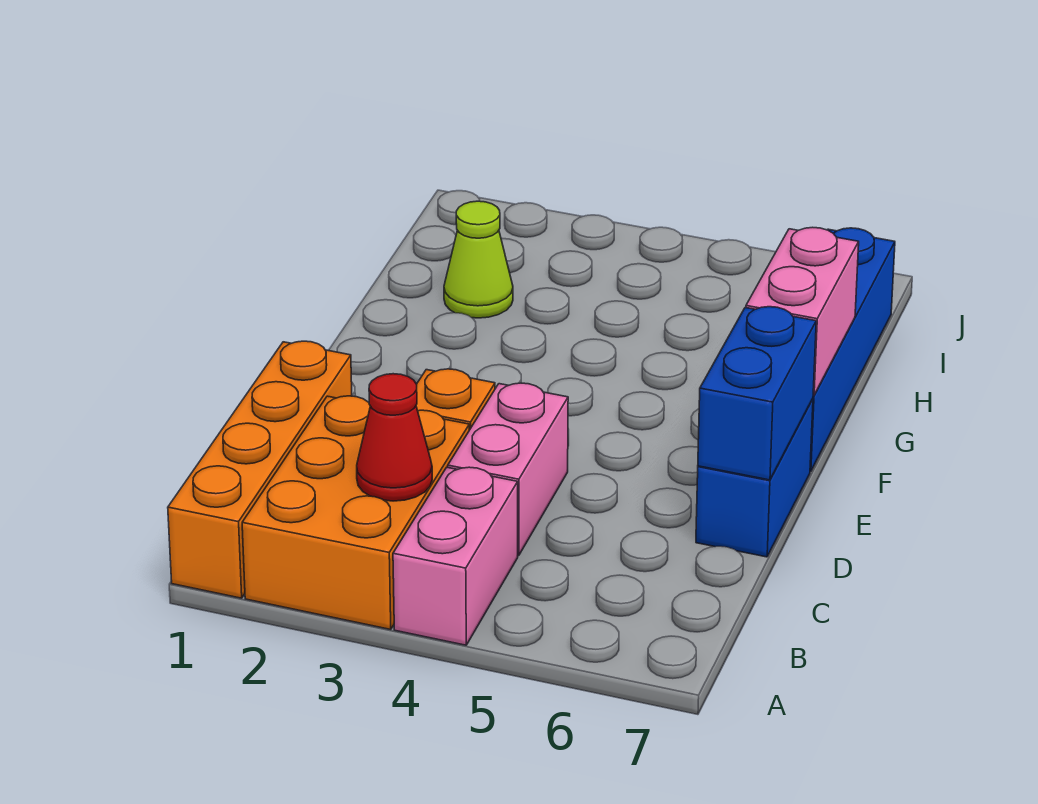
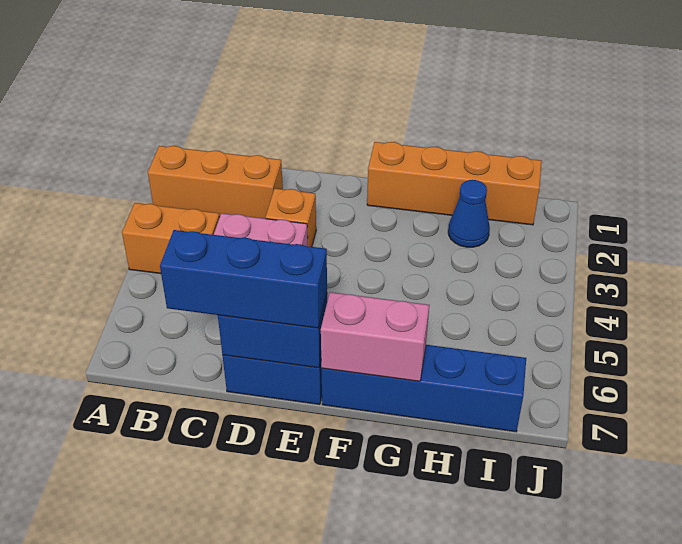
orange 1x4 brick [168,341,352,598] -> orange 1x4 brick moved to [367,142,542,225]
orange 2x3 brick [242,396,469,629] -> orange 1x3 brick [148,146,283,219]
pink 1x2 brick [393,467,518,645] -> orange 1x2 brick [122,203,219,274]
red 1x1 cone [357,374,432,501] -> none
none -> blue 1x3 brick [160,230,327,328]
lime 1x1 cone [444,201,513,318] -> blue 1x1 cone [448,180,490,247]

